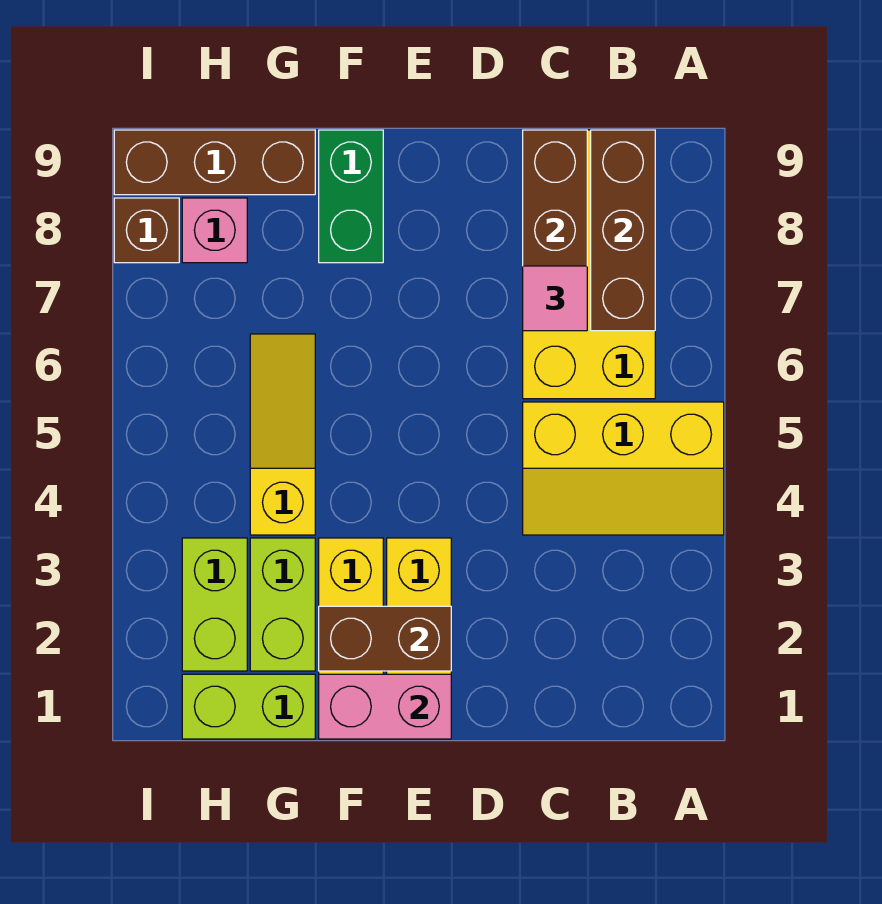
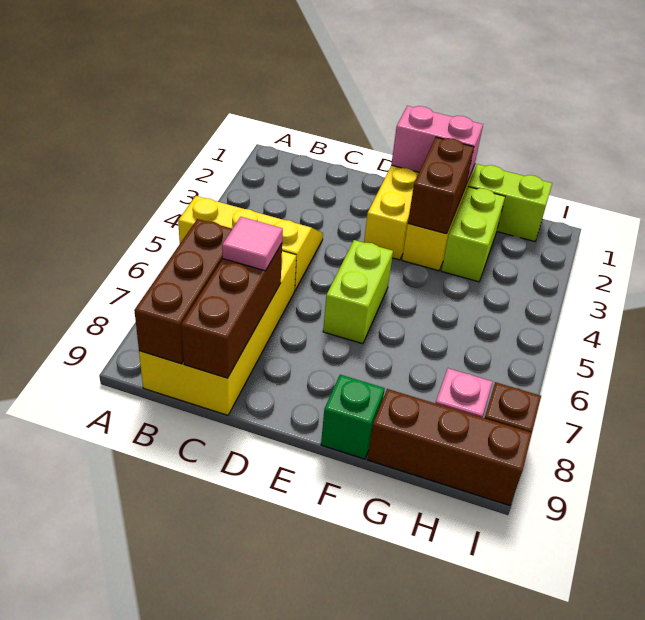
brown 1x2 brick [319,606,451,671] -> brown 1x2 brick turned to [408,137,474,234]
green 1x2 brick [319,130,383,263] -> green 1x1 brick [321,375,385,459]
yellow 1x3 slope [250,334,315,535] -> none
lime 1x2 brick [182,538,247,671] -> lime 1x2 brick moved to [323,240,393,344]

